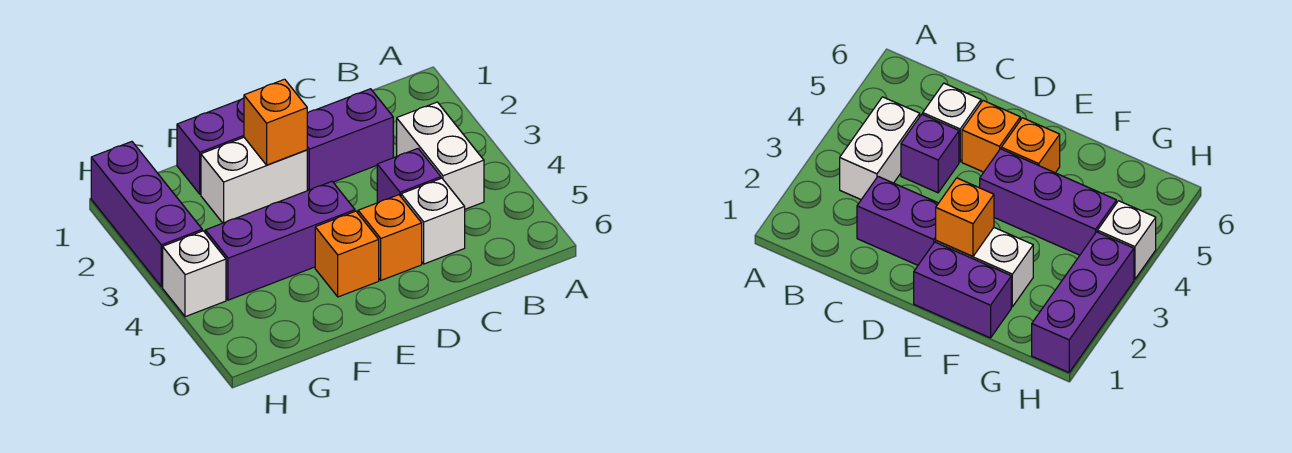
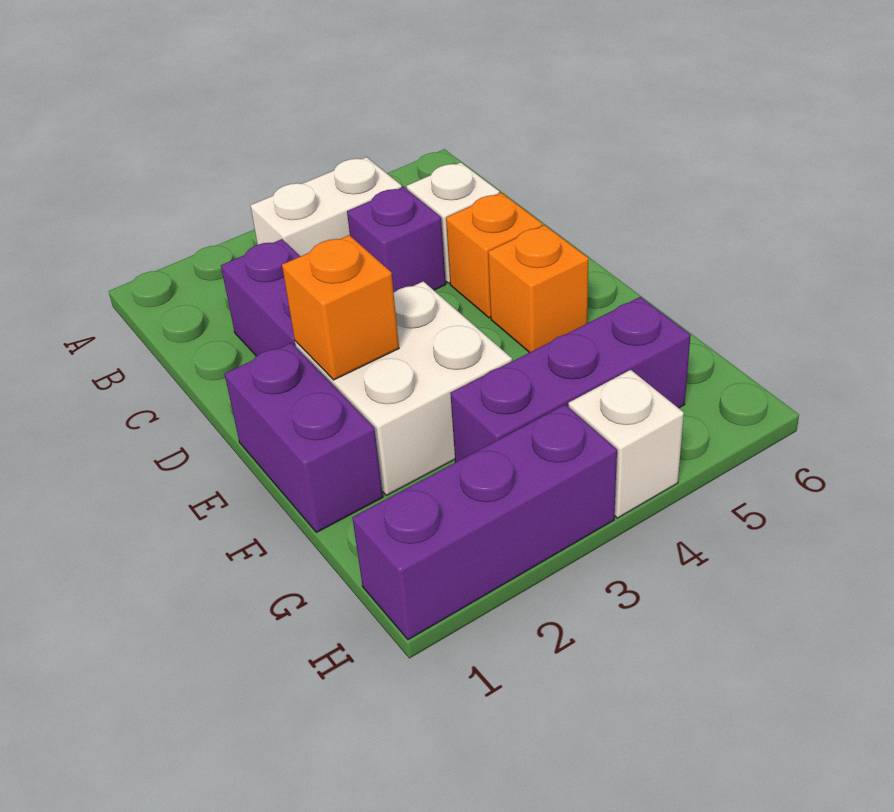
white 1x2 brick [201,137,307,223] -> white 2x2 brick [295,281,512,495]
purple 1x3 brick [205,182,355,300] -> purple 1x3 brick turned to [450,297,691,462]

